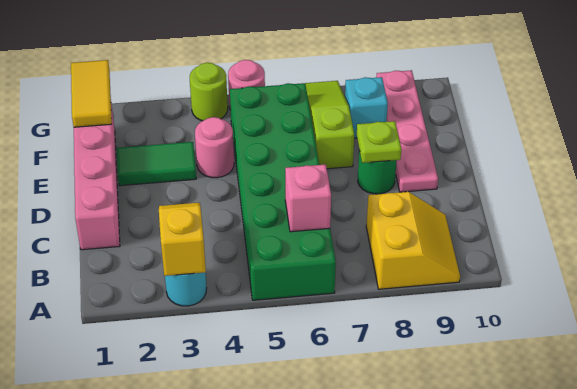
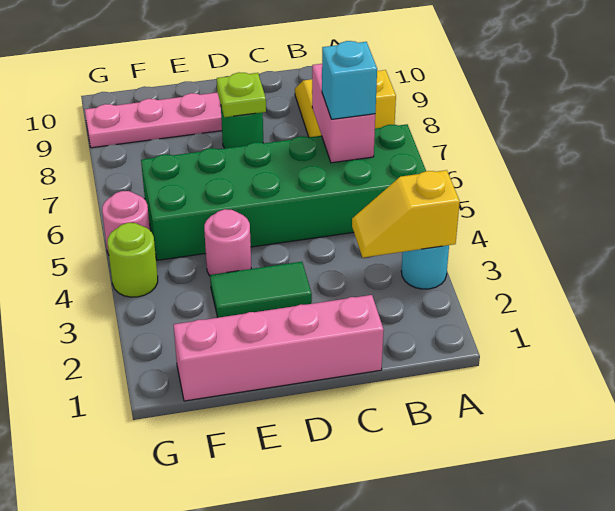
pink 1x1 brick [285,164,331,232] -> pink 1x2 brick [312,64,375,163]
green 1x2 tile [117,142,196,186] -> green 1x2 tile turned to [210,262,312,318]
lime 1x3 slope [305,81,354,169] -> none
yellow 1x2 tile [71,60,112,127] -> none
cyan 1x1 brick [345,77,388,138] -> cyan 1x1 brick moved to [322,41,377,119]

